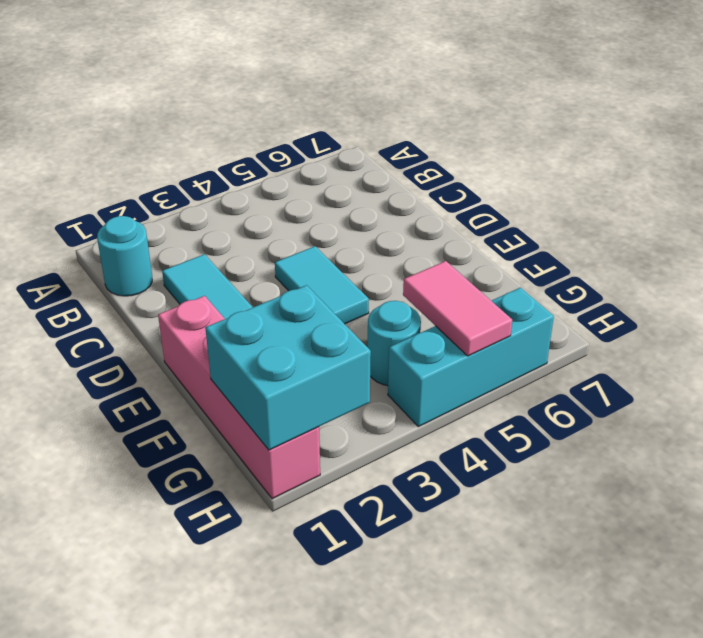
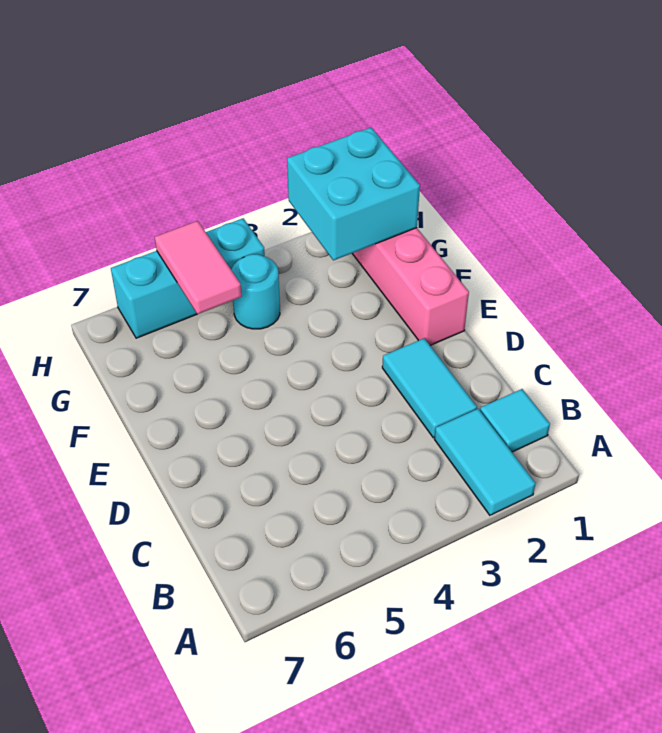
cyan 1x1 round brick [97,216,152,296] -> cyan 1x1 tile [480,389,550,452]
cyan 1x2 tile [275,246,369,324] -> cyan 1x2 tile moved to [435,409,535,515]

